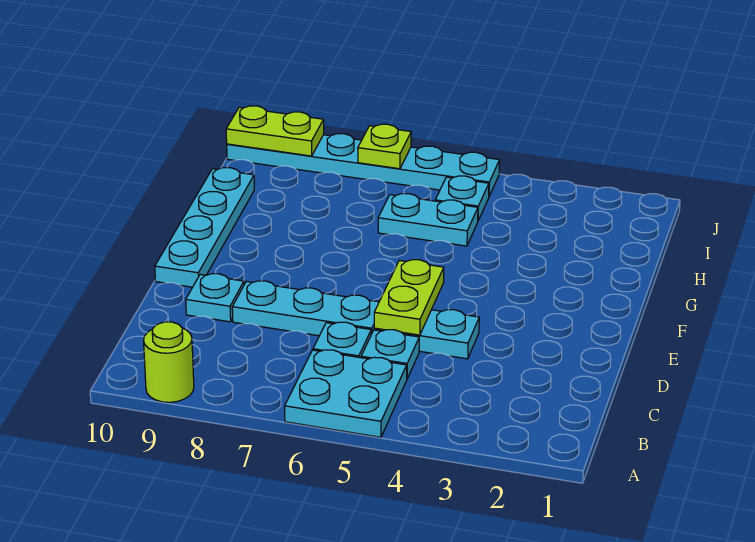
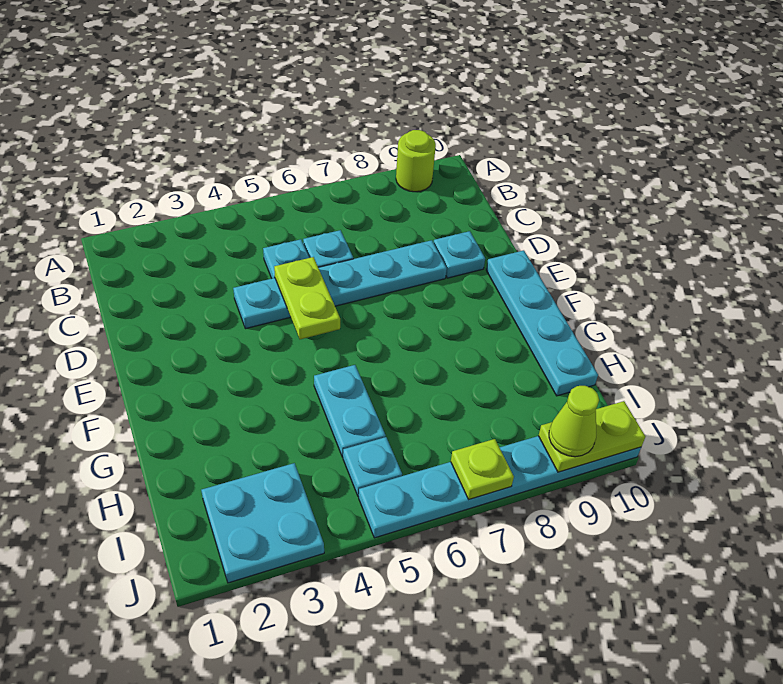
cyan 2x2 plate [285,350,407,437] -> cyan 2x2 plate moved to [201,463,324,583]
cyan 1x2 plate [378,194,478,246] -> cyan 1x2 plate turned to [314,365,386,457]
none -> lime 1x1 cone [549,386,599,457]

